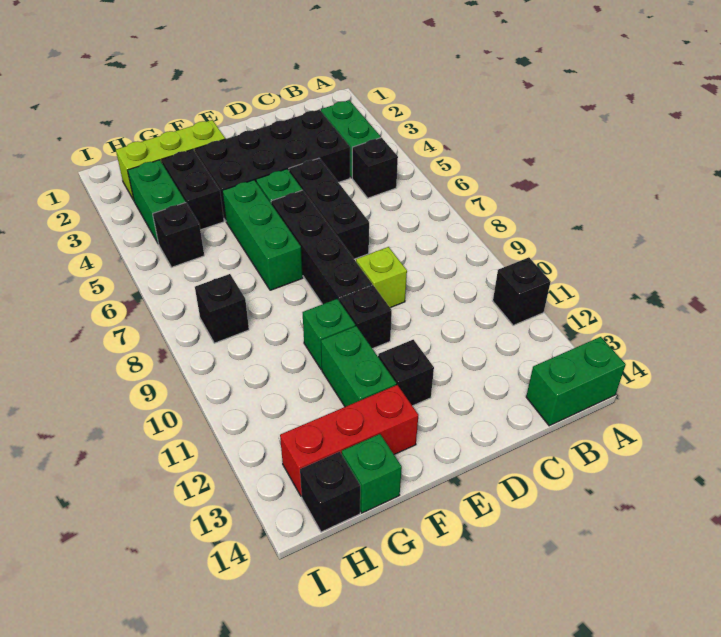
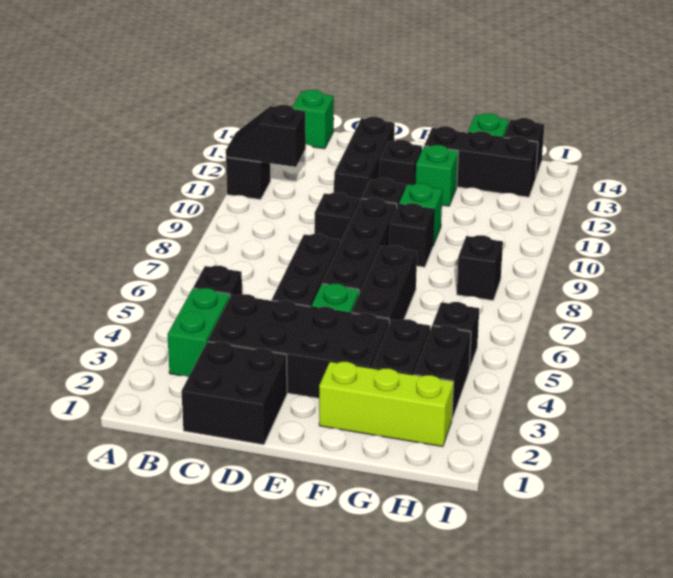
none -> black 1x2 slope [226,105,306,167]
green 1x2 brick [526,337,626,426] -> green 1x1 brick [293,90,334,149]
none -> black 2x2 brick [181,342,287,445]
lime 1x1 brick [356,247,407,308] -> black 1x1 brick [315,193,359,243]
none -> black 1x3 brick [334,117,395,202]
green 1x3 brick [222,180,303,290] -> black 1x3 brick [351,245,417,323]
none -> black 1x1 brick [390,203,434,267]
green 1x2 brick [321,326,396,407] -> green 1x1 brick [415,145,458,206]
red 1x3 brick [280,385,418,496] -> black 1x3 brick [424,126,538,197]
green 1x2 brick [128,160,186,244] -> black 1x2 brick [414,326,471,419]

